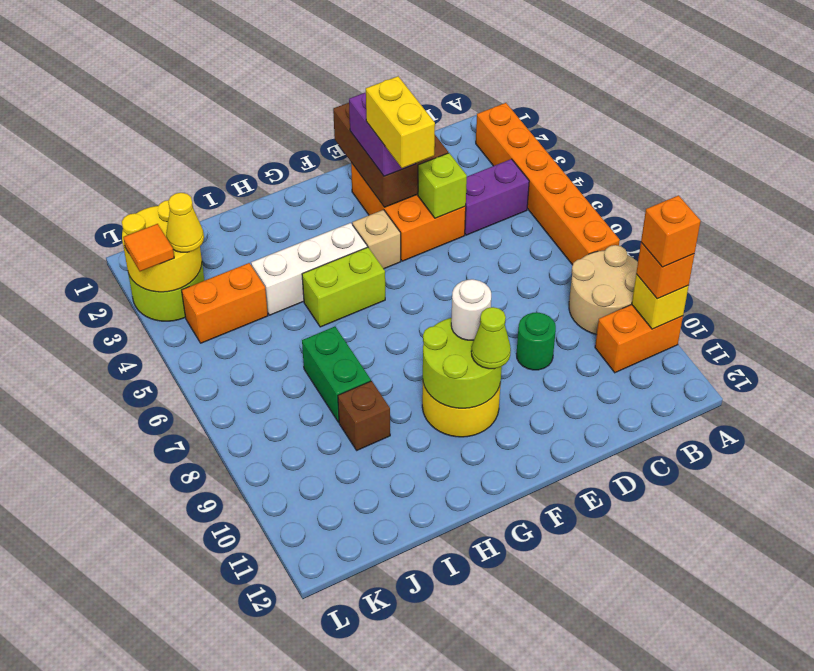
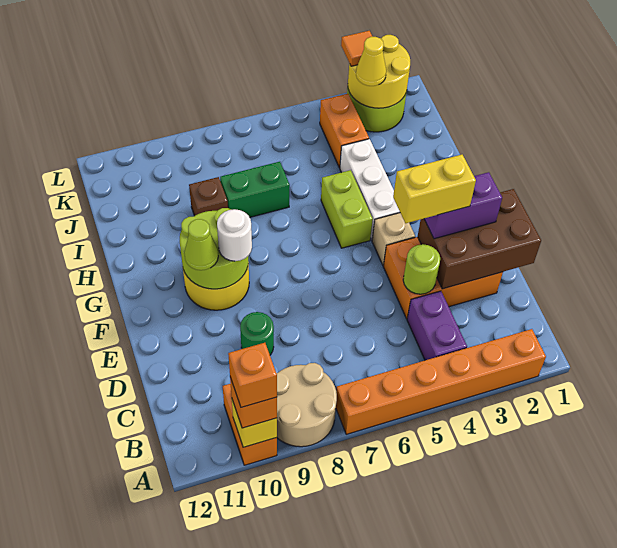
lime 1x1 brick [418,153,467,218] -> lime 1x1 round brick [403,244,440,294]

